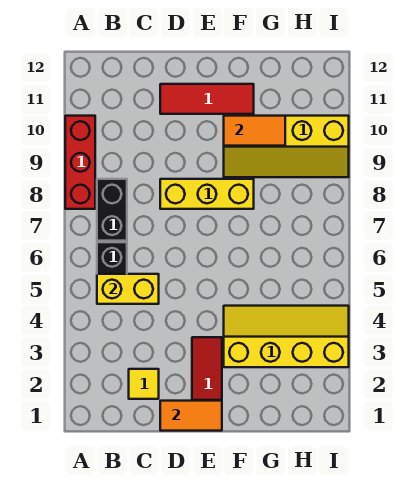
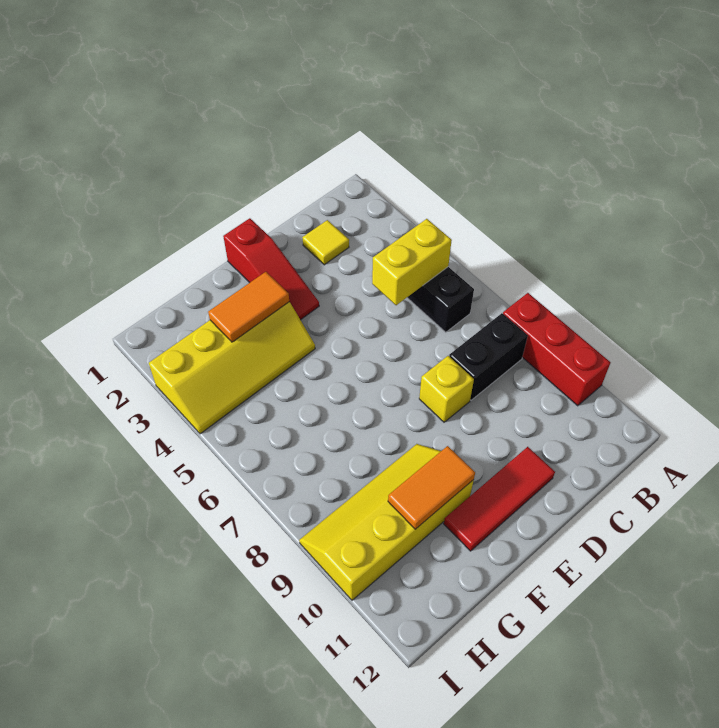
black 1x2 brick [97,179,127,241] -> black 1x2 brick turned to [449,313,528,400]
orange 1x2 tile [160,401,222,431] -> orange 1x2 tile moved to [208,272,289,342]
yellow 1x3 brick [160,179,254,209] -> yellow 1x1 brick [419,356,474,422]

